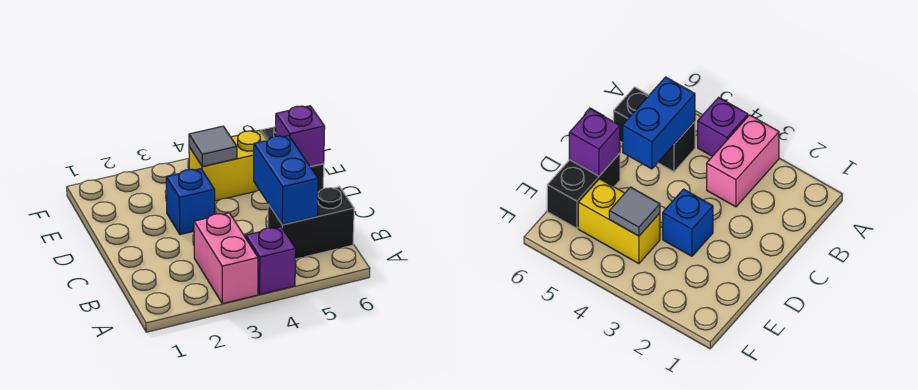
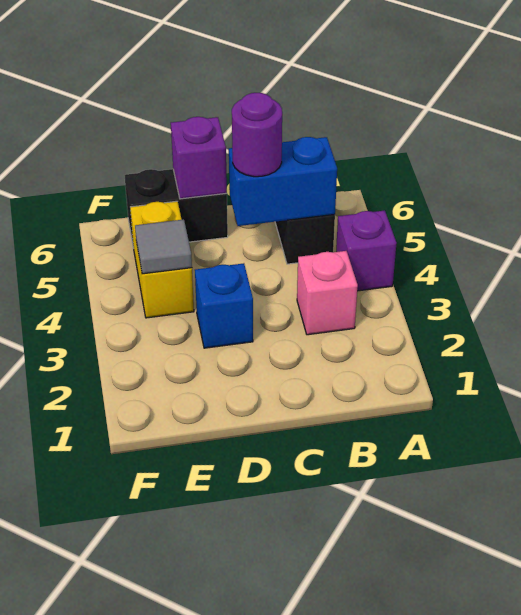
pink 1x2 brick [194,213,258,304] -> pink 1x1 brick [297,251,358,335]
none -> purple 1x1 round brick [232,93,282,177]

